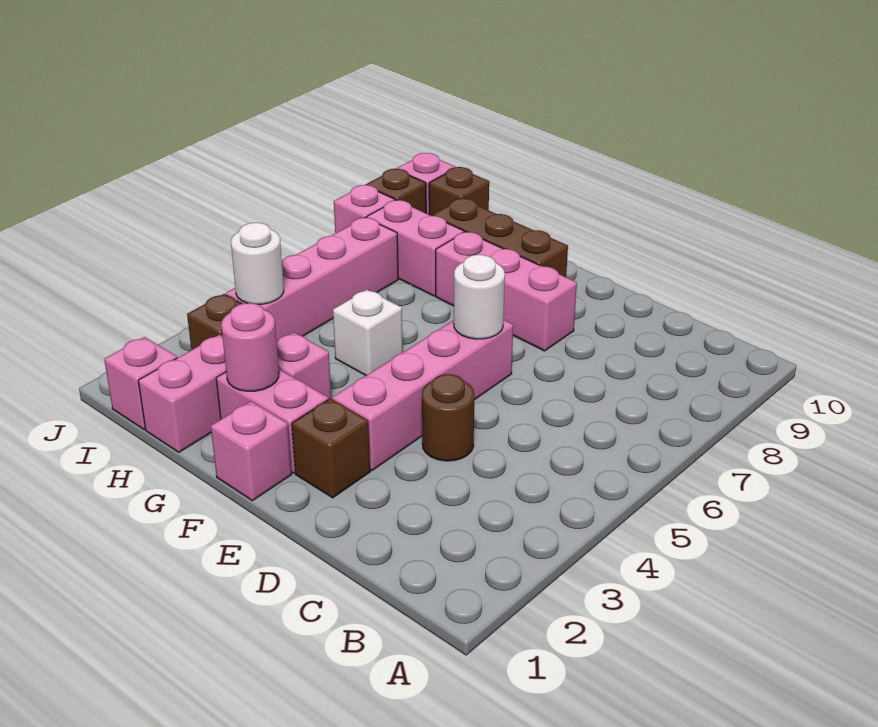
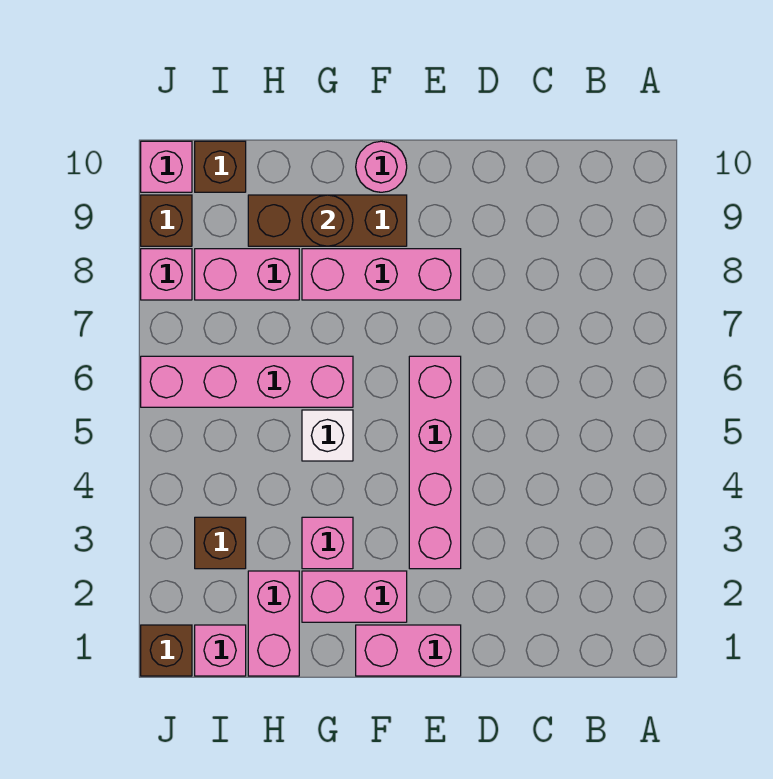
brown 1x1 round brick [422,374,474,461] -> brown 1x1 round brick moved to [302,195,353,246]
brown 1x1 brick [292,399,370,498] -> brown 1x1 brick moved to [141,625,192,676]
white 1x1 round brick [454,255,505,339] -> none
pink 1x1 brick [211,401,292,501] -> pink 1x2 brick [356,625,461,676]
pink 1x1 round brick [221,303,279,391] -> pink 1x1 round brick moved to [356,141,407,192]
pink 1x4 brick [226,218,398,342] -> pink 1x4 brick turned to [141,356,353,407]
white 1x1 round brick [231,223,284,304] -> none

